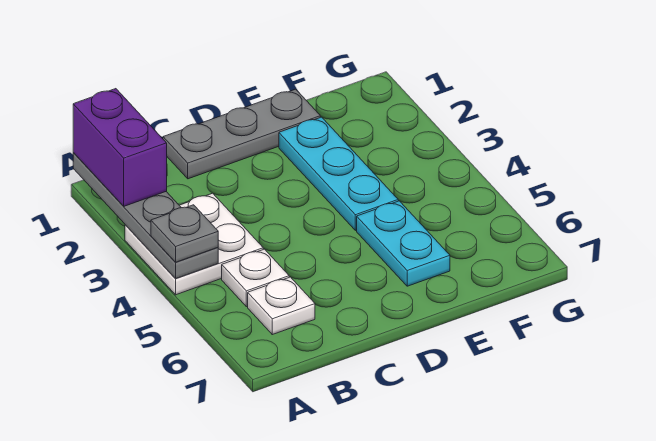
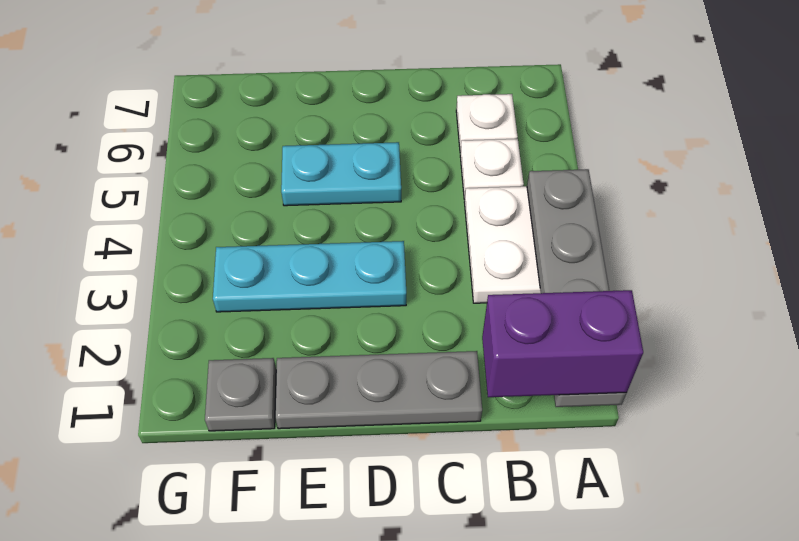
purple 1x2 brick [73,89,167,206] -> purple 1x2 brick turned to [482,290,643,397]
grey 1x1 plate [151,205,218,262] -> grey 1x1 plate moved to [205,358,276,431]
cyan 1x3 plate [279,117,398,230] -> cyan 1x3 plate turned to [213,241,406,312]
cyan 1x2 plate [357,201,450,286] -> cyan 1x2 plate turned to [281,142,401,206]

